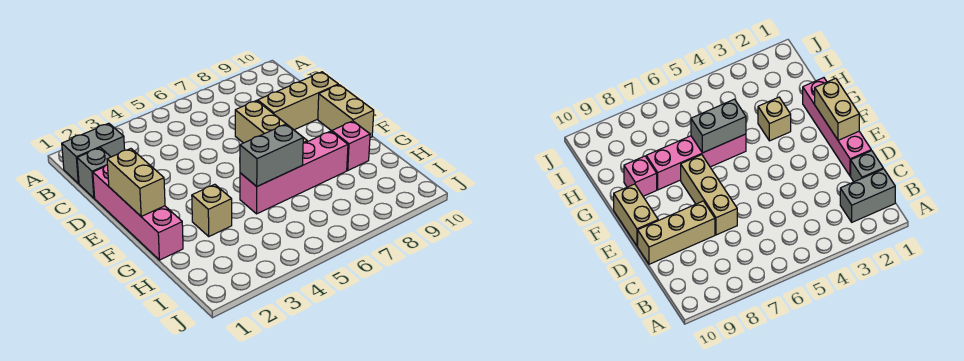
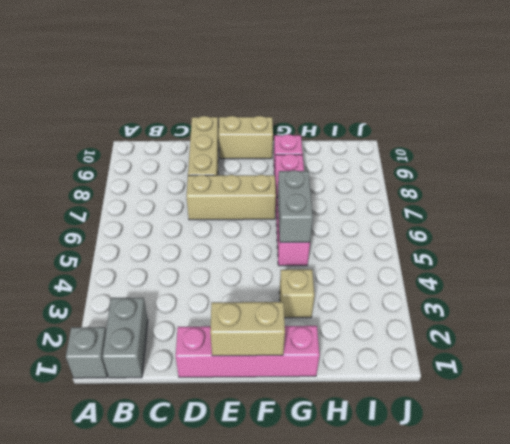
grey 1x1 brick [77,148,110,198] -> grey 1x1 brick moved to [66,327,108,378]

